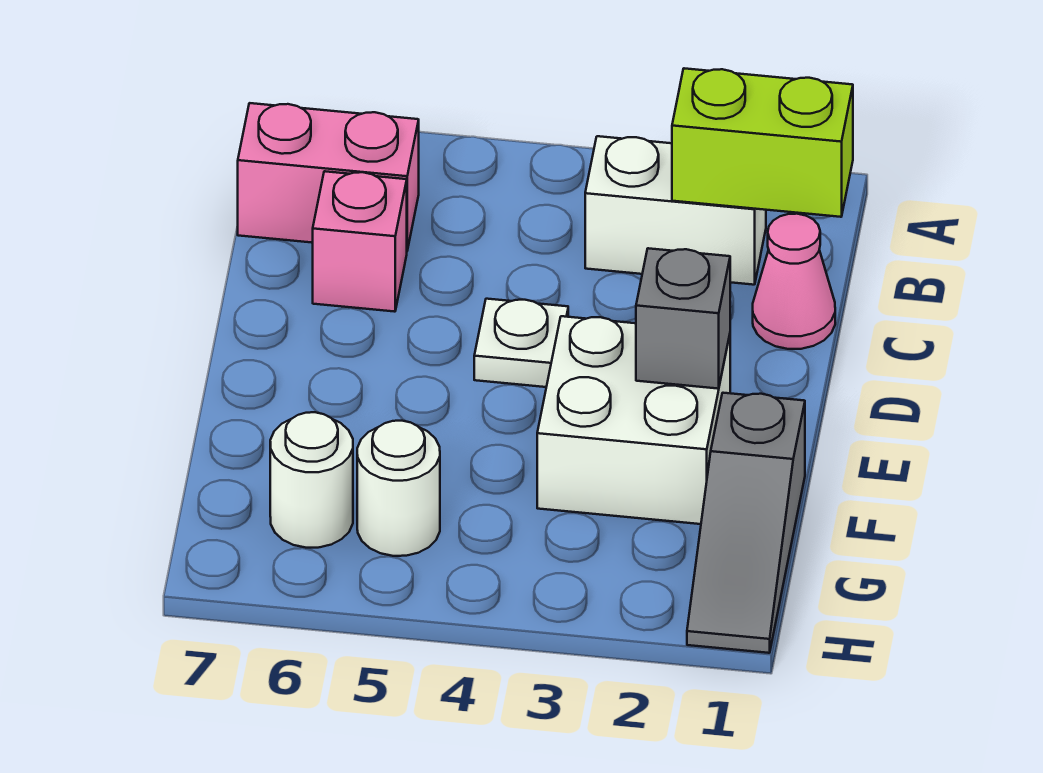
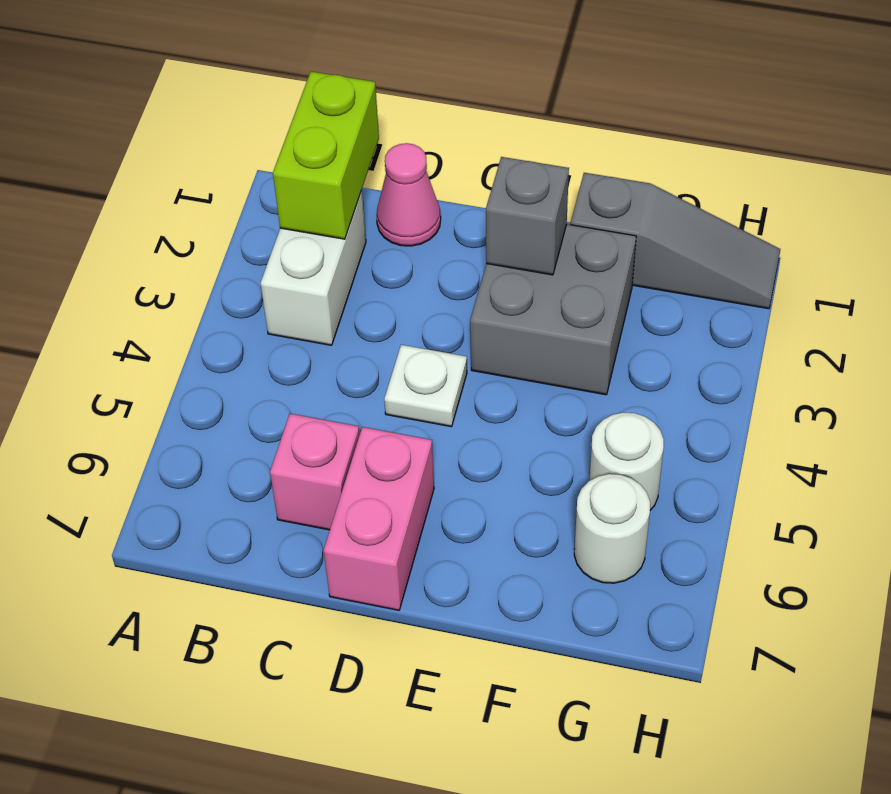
pink 1x2 brick [238,103,419,250] -> pink 1x2 brick moved to [324,427,434,610]
white 2x2 brick [537,316,730,524] -> grey 2x2 brick [470,224,636,395]

